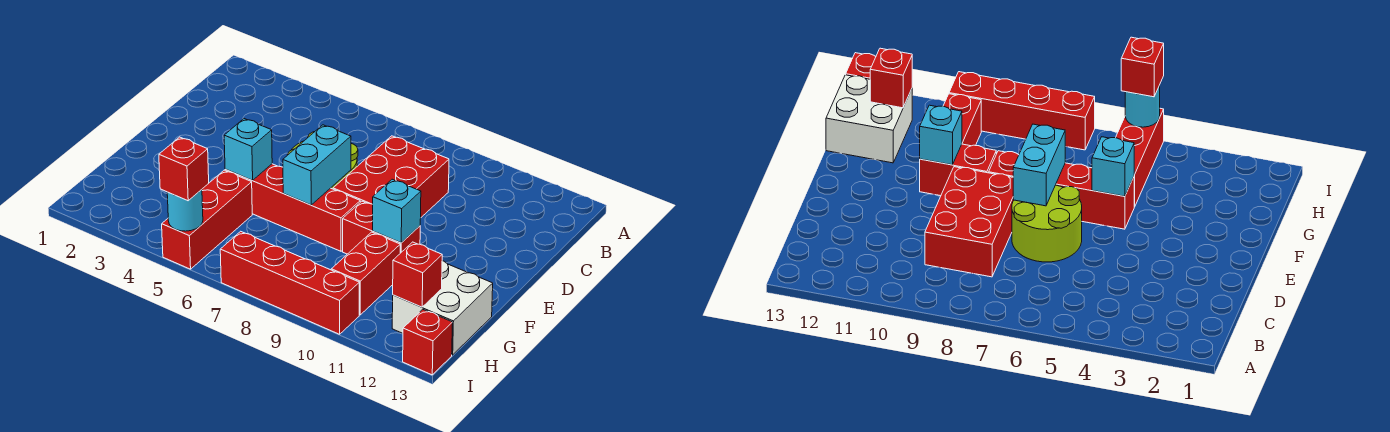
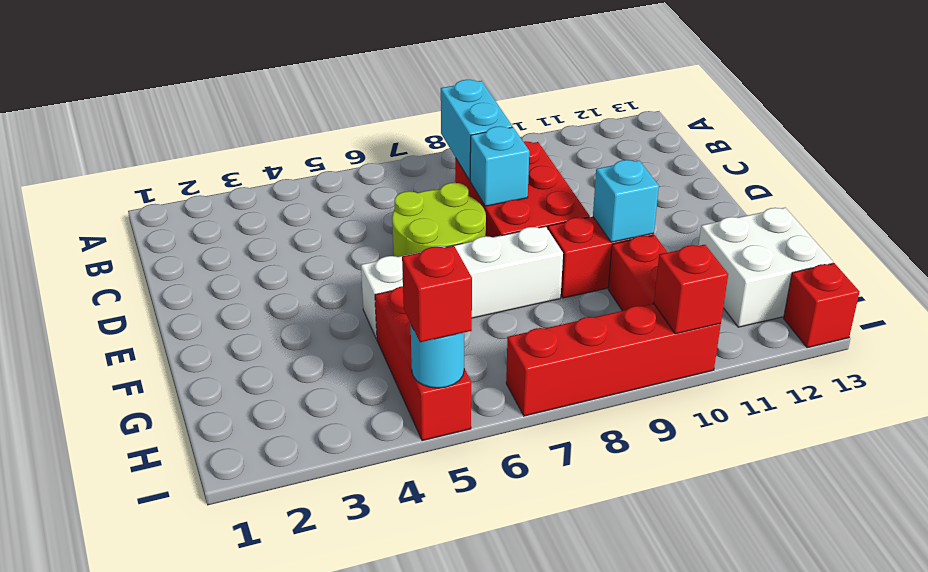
cyan 1x2 brick [283,125,351,205] -> cyan 1x2 brick moved to [441,80,512,180]
red 1x4 brick [225,164,360,251] -> white 1x4 brick [361,226,563,339]
cyan 1x1 brick [224,119,272,180] -> cyan 1x1 brick moved to [470,126,529,206]
red 1x1 brick [393,242,442,307] -> red 1x1 brick moved to [654,245,728,334]

